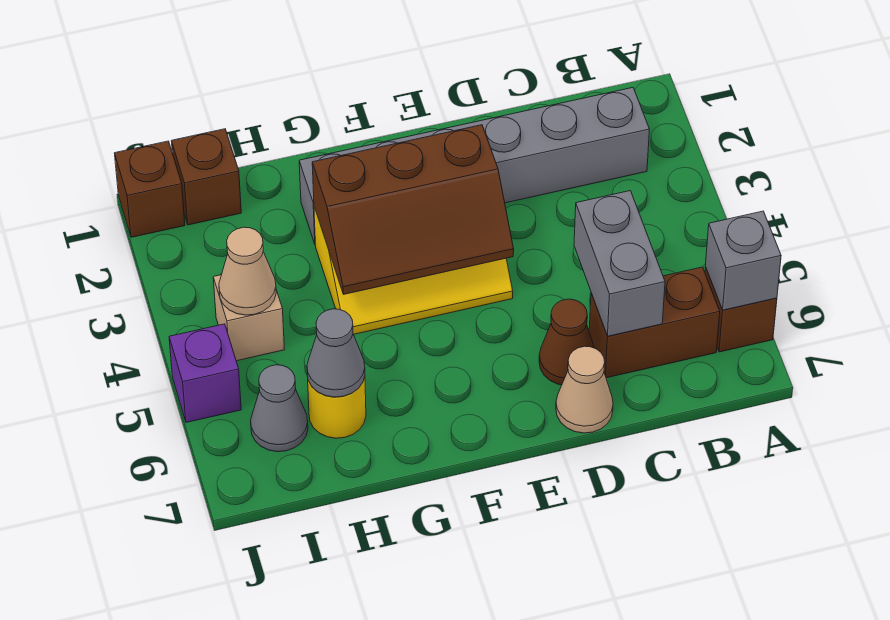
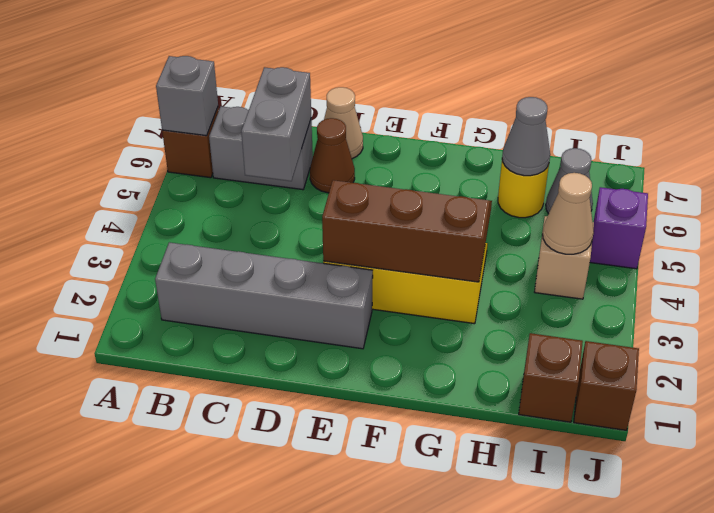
grey 1x6 brick [299,88,650,244] -> grey 1x4 brick [155,242,373,349]
brown 1x2 brick [589,267,720,378] -> grey 1x2 brick [209,106,313,190]

